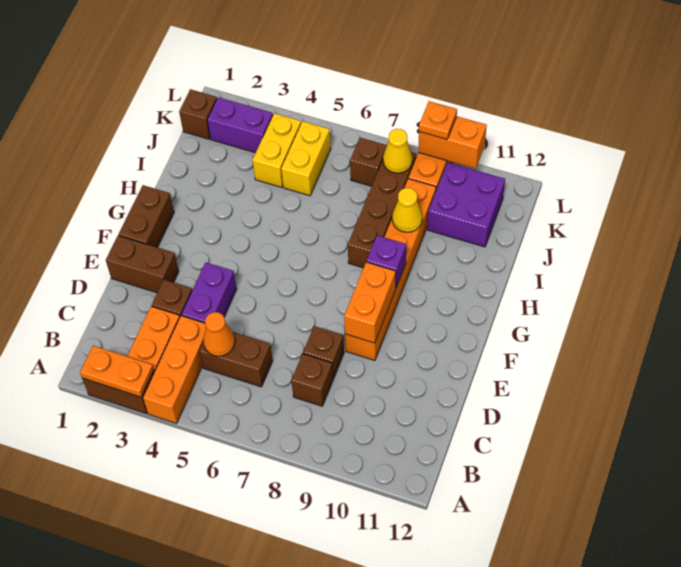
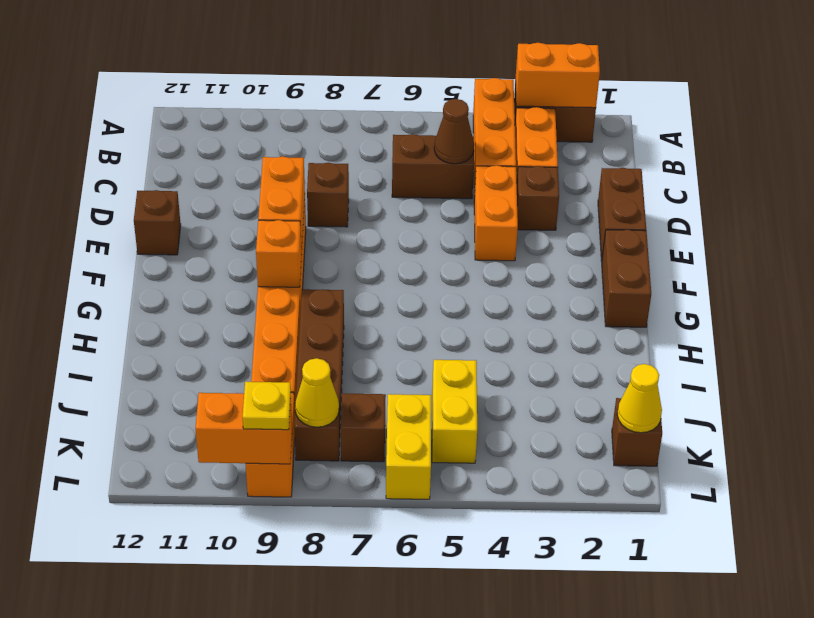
orange 1x2 plate [80,346,154,397] -> orange 1x2 brick [515,43,600,108]
orange 1x1 cone [203,312,235,356] -> brown 1x1 cone [434,99,474,164]
brown 1x1 brick [291,354,333,406] -> brown 1x1 brick moved to [134,190,181,255]
purple 1x2 brick [182,262,237,323] -> orange 1x2 brick [474,165,518,261]
brown 1x2 brick [106,236,179,293] -> brown 1x2 brick turned to [598,168,646,261]
purple 1x1 brick [367,235,406,288] -> orange 1x1 brick [256,220,301,287]
yellow 1x1 cone [392,188,422,232] -> yellow 1x1 cone moved to [617,364,662,433]
yellow 1x2 brick [253,113,301,187] -> yellow 1x2 brick moved to [386,394,431,499]
purple 2x2 brick [428,162,505,247] -> none
purple 1x2 brick [207,97,273,153] -> none
orange 1x1 plate [419,101,457,139] -> yellow 1x1 plate [243,382,291,430]

